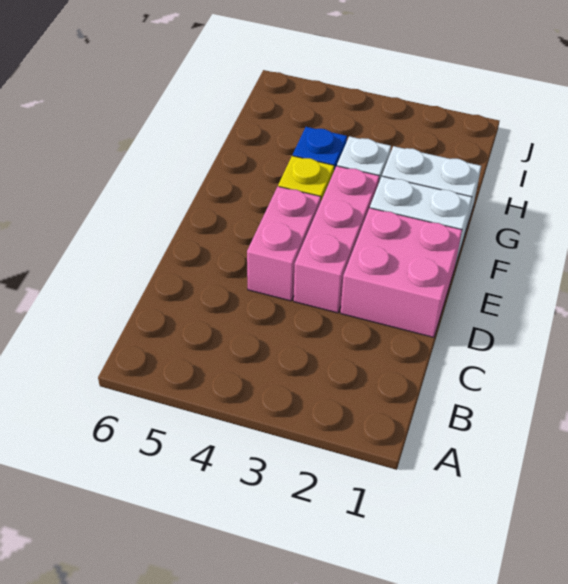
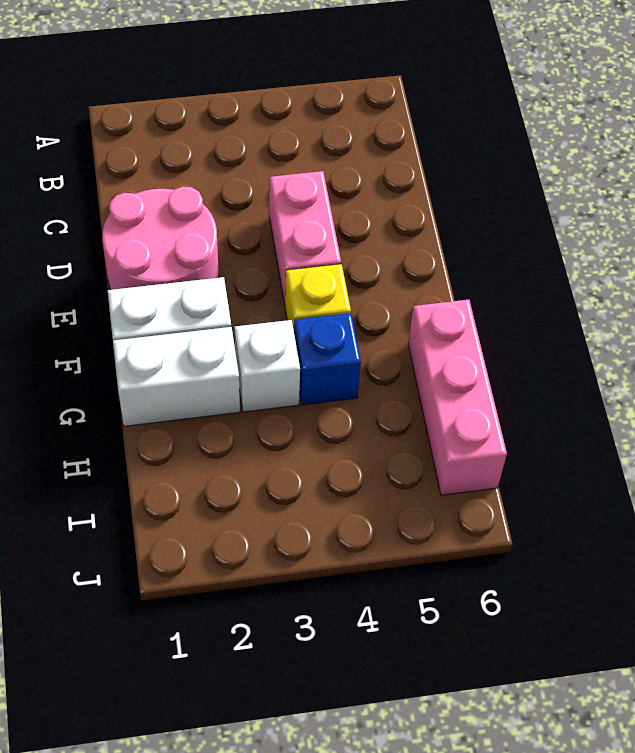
pink 2x2 brick [341,208,462,337] -> pink 2x2 round brick [102,186,219,290]
pink 1x3 brick [294,166,379,313] -> pink 1x3 brick moved to [408,300,507,495]

